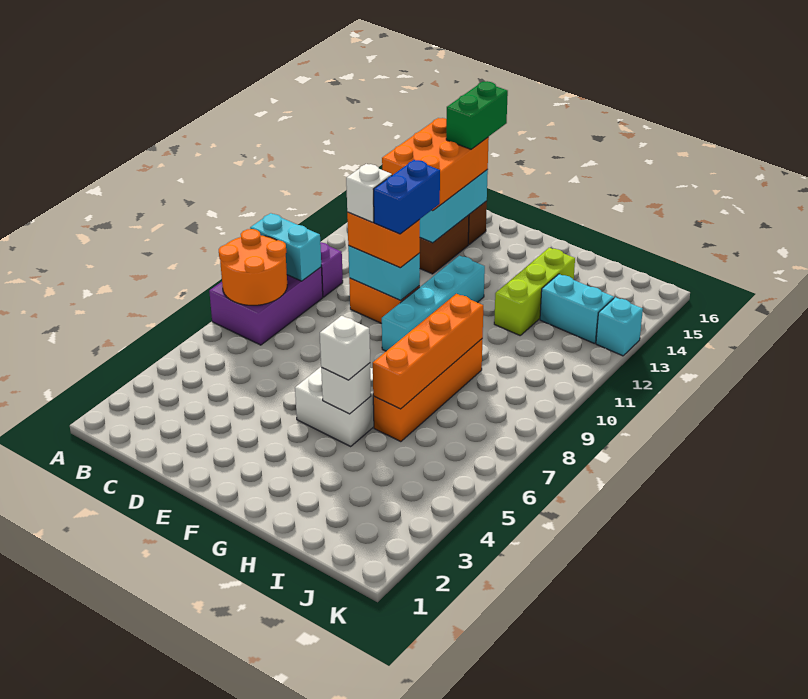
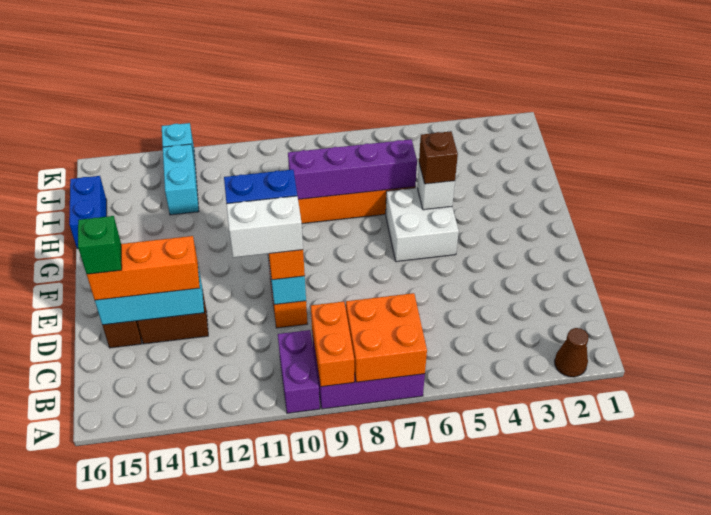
none -> brown 1x1 cone [555,328,588,377]
orange 2x2 round brick [219,229,287,305] -> orange 2x2 brick [346,293,427,382]
cyan 1x2 brick [250,213,321,281] -> orange 1x2 brick [311,302,354,387]
orange 2x3 brick [382,118,489,211] -> orange 1x3 brick [87,236,200,300]
white 1x1 brick [346,164,392,223] -> white 1x2 brick [227,196,303,258]
green 1x2 brick [446,81,508,149] -> green 1x1 brick [78,216,122,274]
cyan 1x4 brick [382,256,485,351] -> none
white 1x1 brick [320,316,370,380] -> brown 1x1 brick [419,131,458,184]
orange 1x4 brick [373,294,483,409] -> purple 1x4 brick [288,139,417,199]
lime 1x3 brick [494,248,575,335] -> none
none -> blue 1x2 brick [69,176,107,249]

